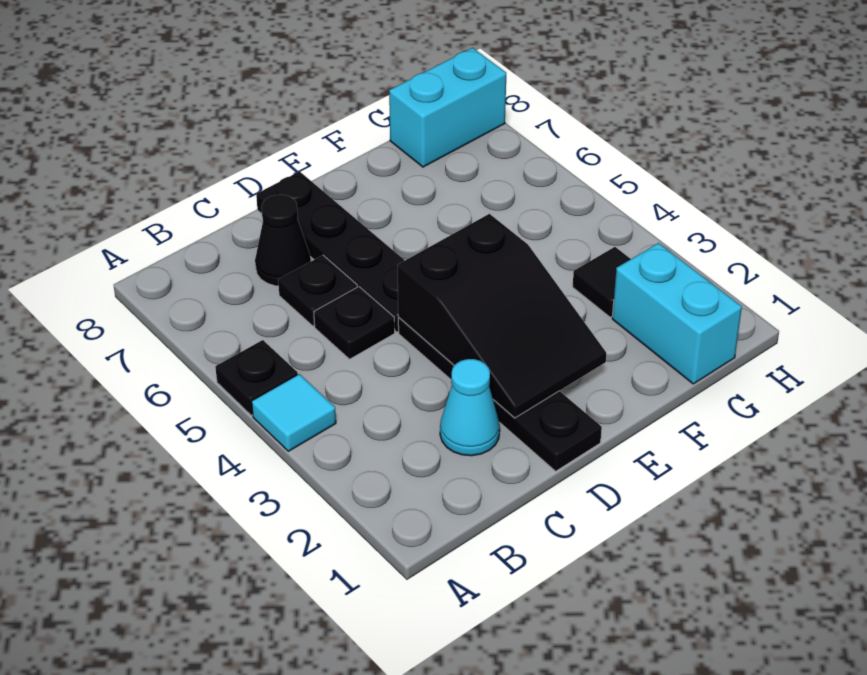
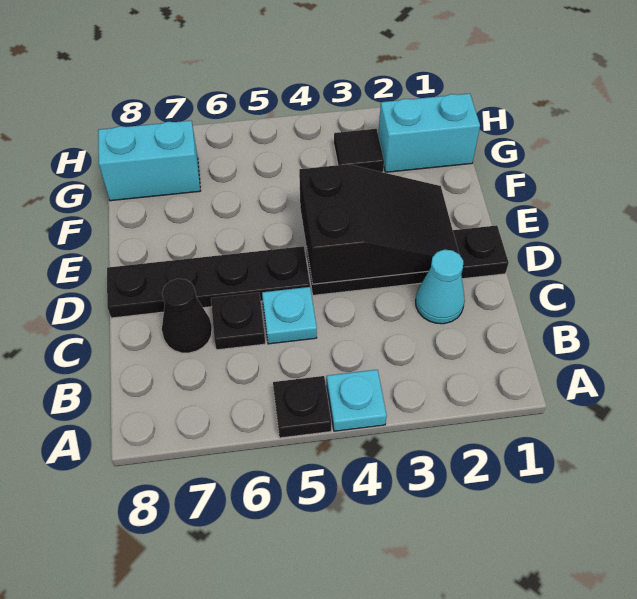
cyan 1x1 tile [252,374,336,451] -> cyan 1x1 plate [327,370,387,431]
black 1x1 plate [314,287,395,359] -> cyan 1x1 plate [262,287,317,344]
cyan 1x2 brick [389,48,506,167] -> cyan 1x2 brick turned to [98,121,200,201]

